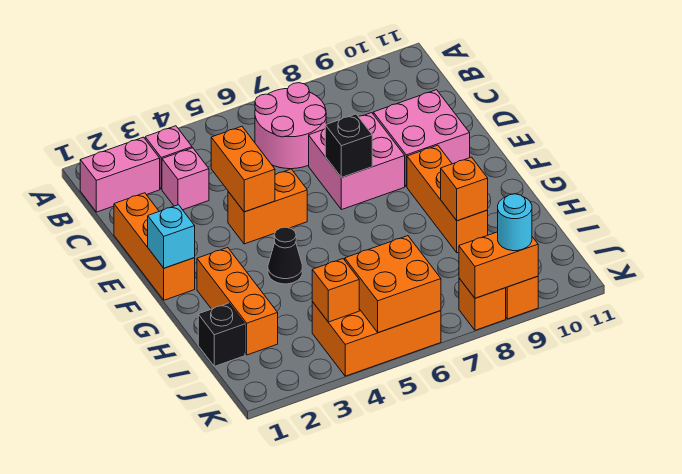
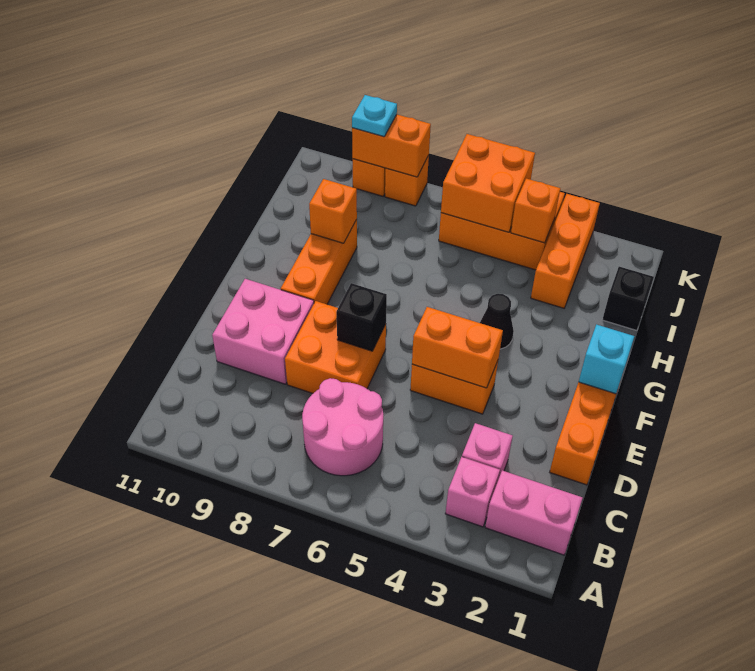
orange 1x2 brick [211,126,275,212] -> orange 1x2 brick turned to [412,307,503,388]
pink 2x2 brick [309,113,405,210] -> orange 2x2 brick [285,301,386,393]
orange 1x3 brick [197,248,278,355] -> orange 1x3 brick moved to [531,194,600,308]
cyan 1x1 round brick [498,194,532,251] -> cyan 1x1 plate [352,95,397,137]

